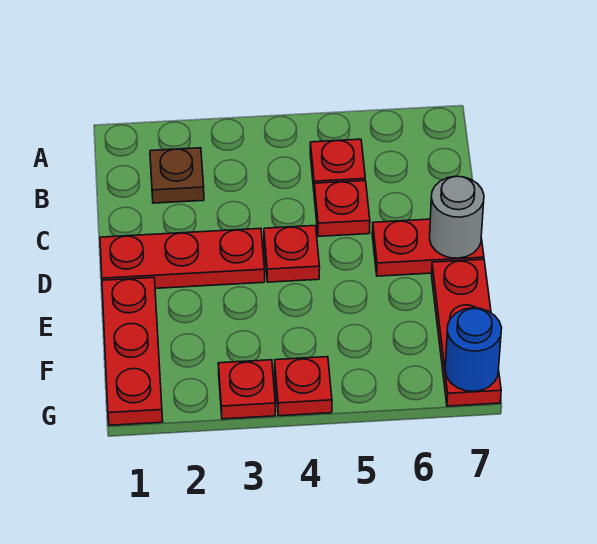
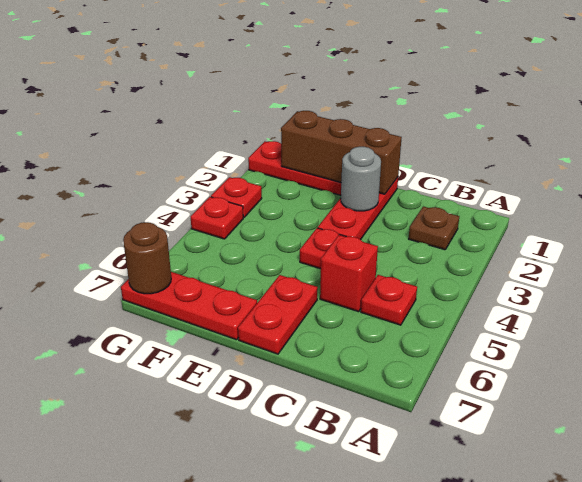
red 1x1 plate [314,181,370,236] -> red 1x1 brick [320,235,378,312]
none -> brown 1x3 brick [281,111,402,194]
grey 1x1 round brick [430,176,484,258] -> grey 1x1 round brick moved to [341,147,381,211]
blue 1x1 round brick [445,308,502,391] -> brown 1x1 round brick [123,222,171,294]

